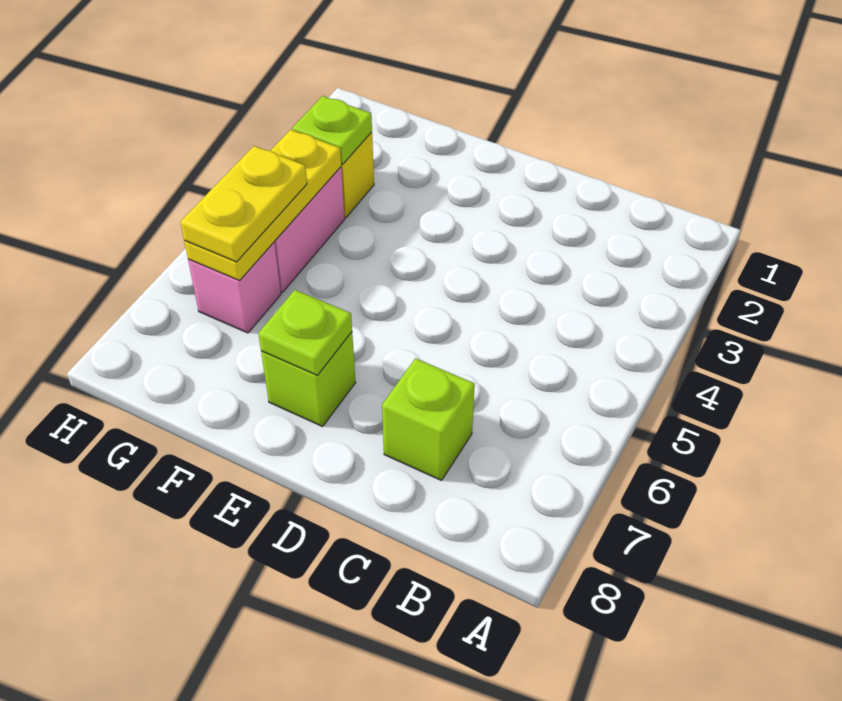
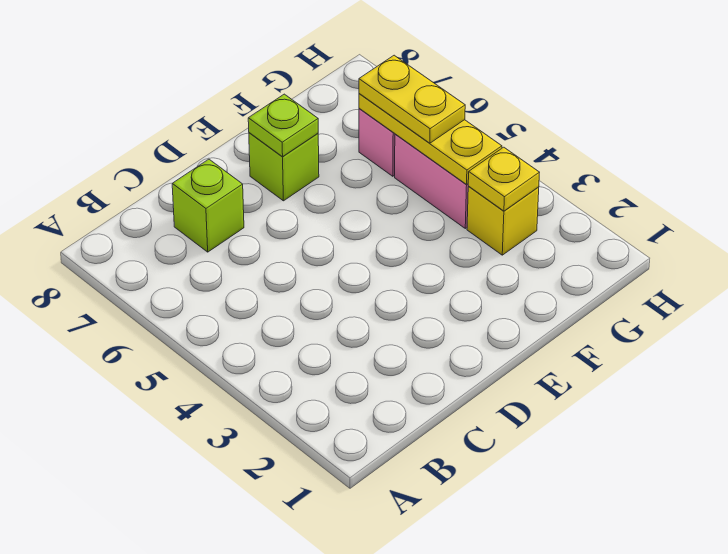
lime 1x1 plate [292,96,372,164] -> yellow 1x1 plate [468,147,539,211]

